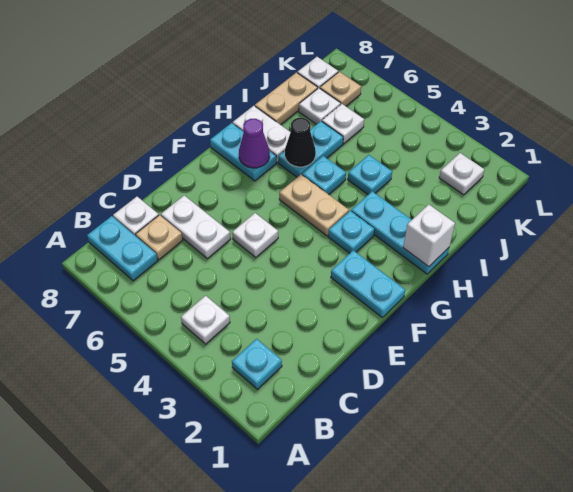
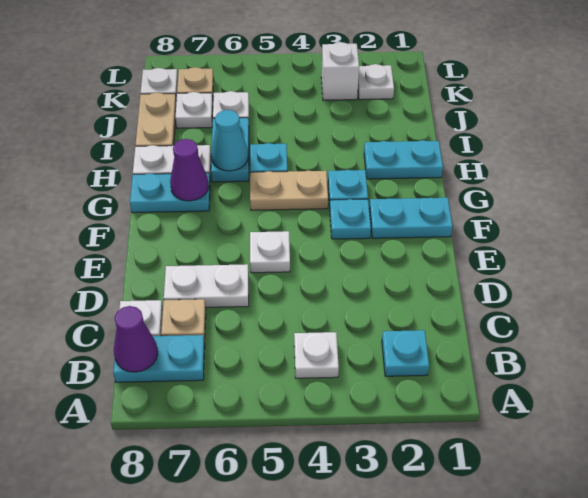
none -> purple 1x1 cone [114,306,158,372]
cyan 1x3 plate [351,191,449,274] -> cyan 1x2 plate [364,140,443,179]
white 1x1 brick [403,204,455,267] -> white 1x1 brick moved to [321,42,359,100]
black 1x1 cone [285,118,316,167] -> cyan 1x1 cone [211,110,248,171]
cyan 1x1 plate [348,155,392,194] -> cyan 1x1 plate moved to [330,199,371,239]

